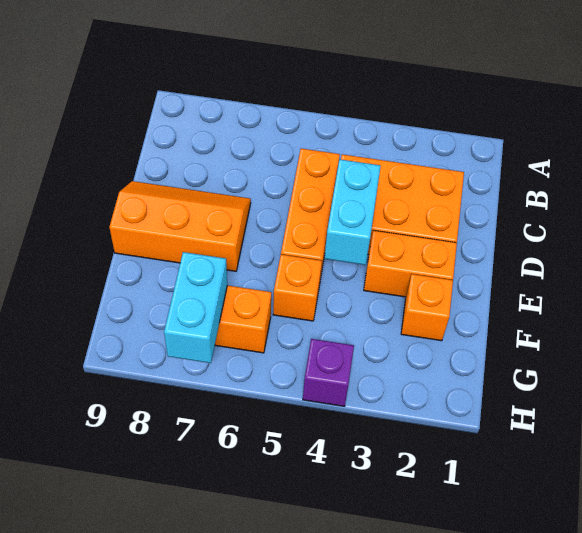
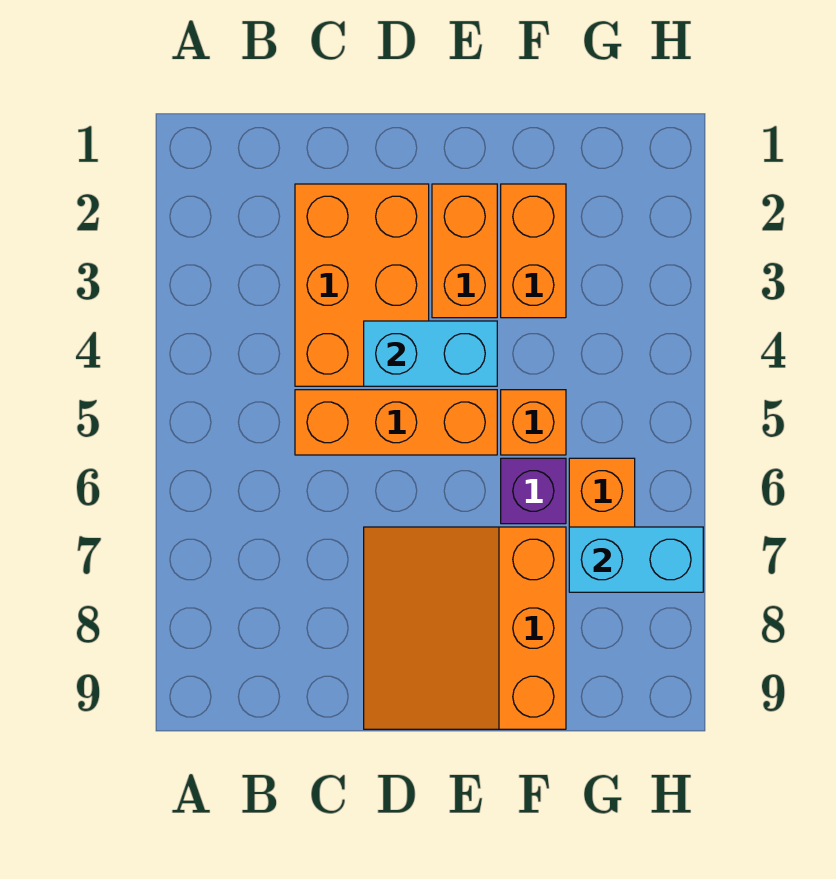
orange 2x3 slope [109,181,251,271] -> orange 3x3 slope [364,527,566,729]
orange 1x1 brick [401,274,453,341] -> orange 1x2 brick [501,184,566,318]
purple 1x1 brick [303,339,354,406] -> purple 1x1 brick moved to [501,458,566,524]

